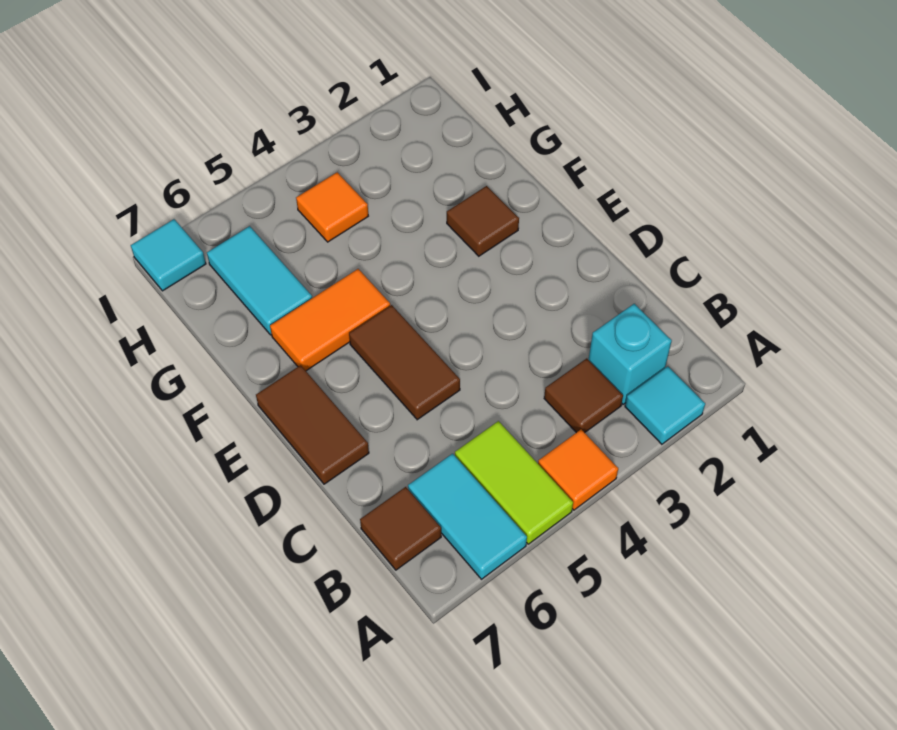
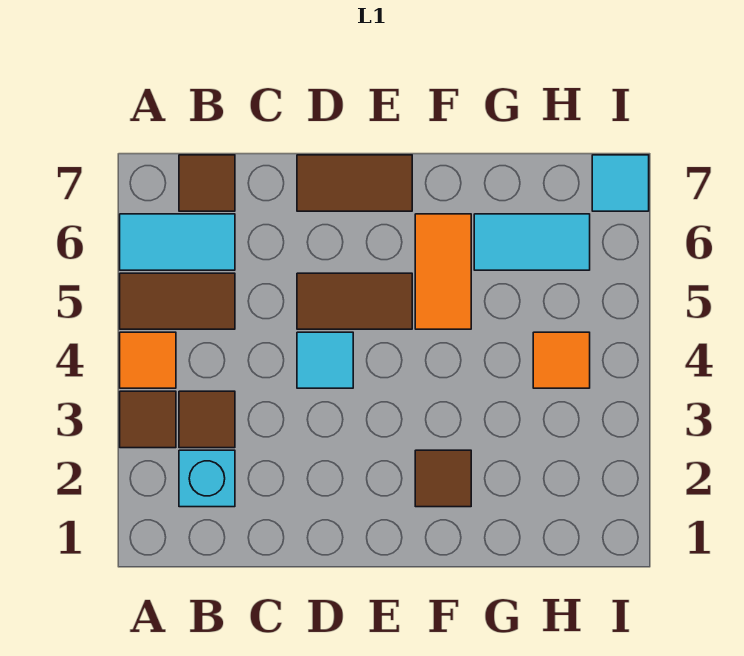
cyan 1x1 tile [625,366,705,444] -> cyan 1x1 tile moved to [297,332,353,388]
none -> brown 1x1 tile [120,391,176,448]
lime 1x2 tile [455,421,573,544] -> brown 1x2 tile [120,273,235,329]

